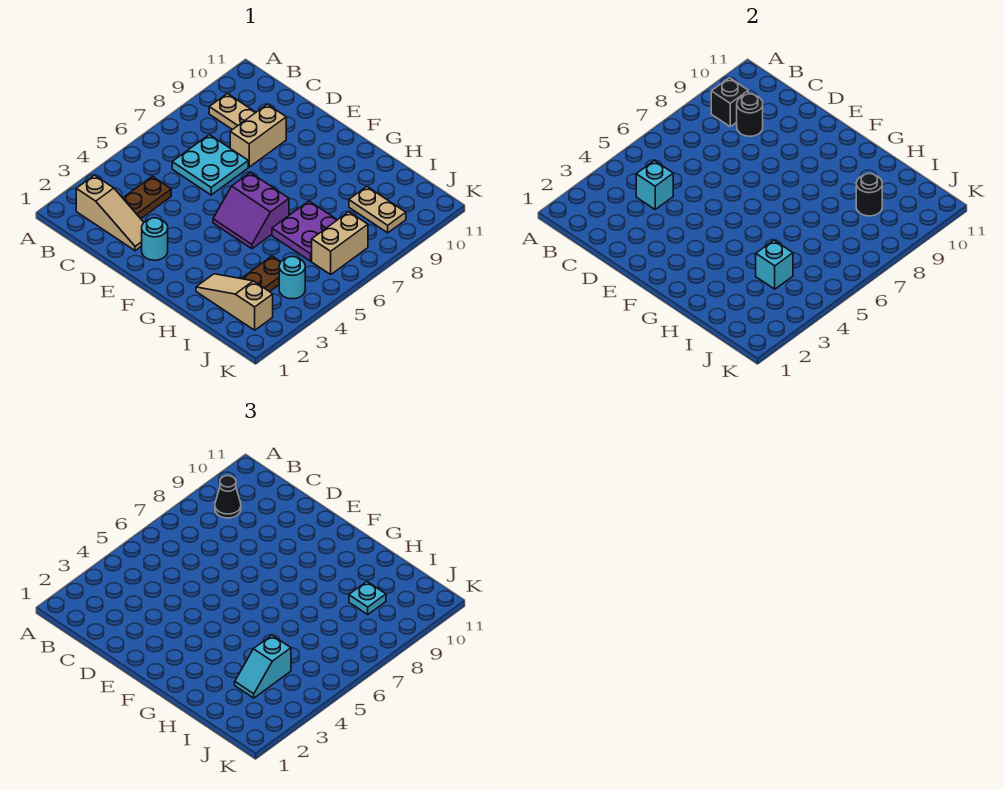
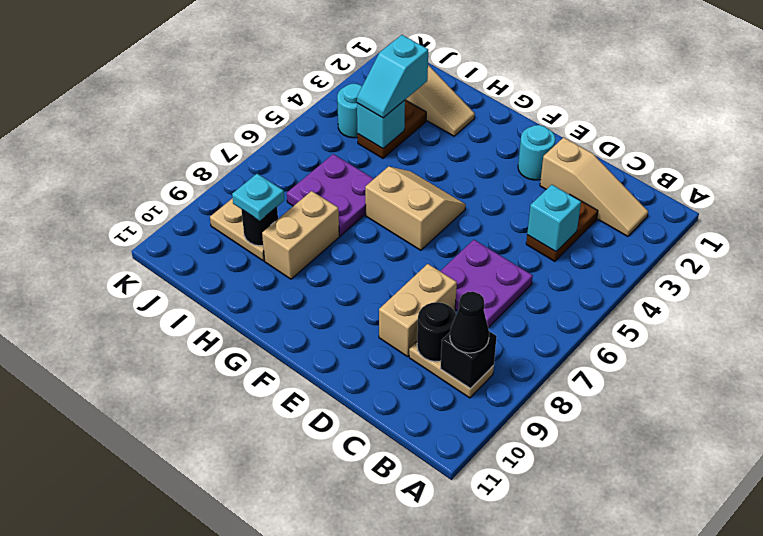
tan 1x3 slope [76,175,144,251] -> tan 1x3 slope turned to [540,137,648,236]
cyan 2x2 plate [172,135,248,195] -> purple 2x2 plate [440,240,533,328]
purple 2x2 slope [213,173,289,249] -> tan 2x2 slope [365,166,466,250]
cyan 1x2 slope [235,635,291,698] -> cyan 1x2 slope turned to [357,35,428,118]
tan 1x2 brick [312,212,368,274] -> tan 1x2 brick moved to [262,191,339,279]

